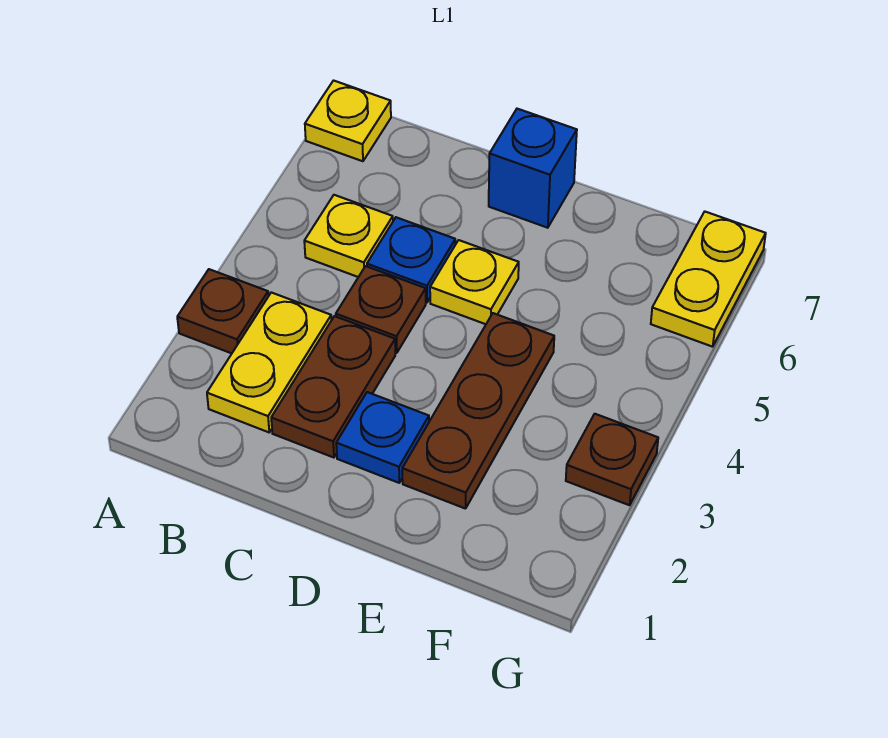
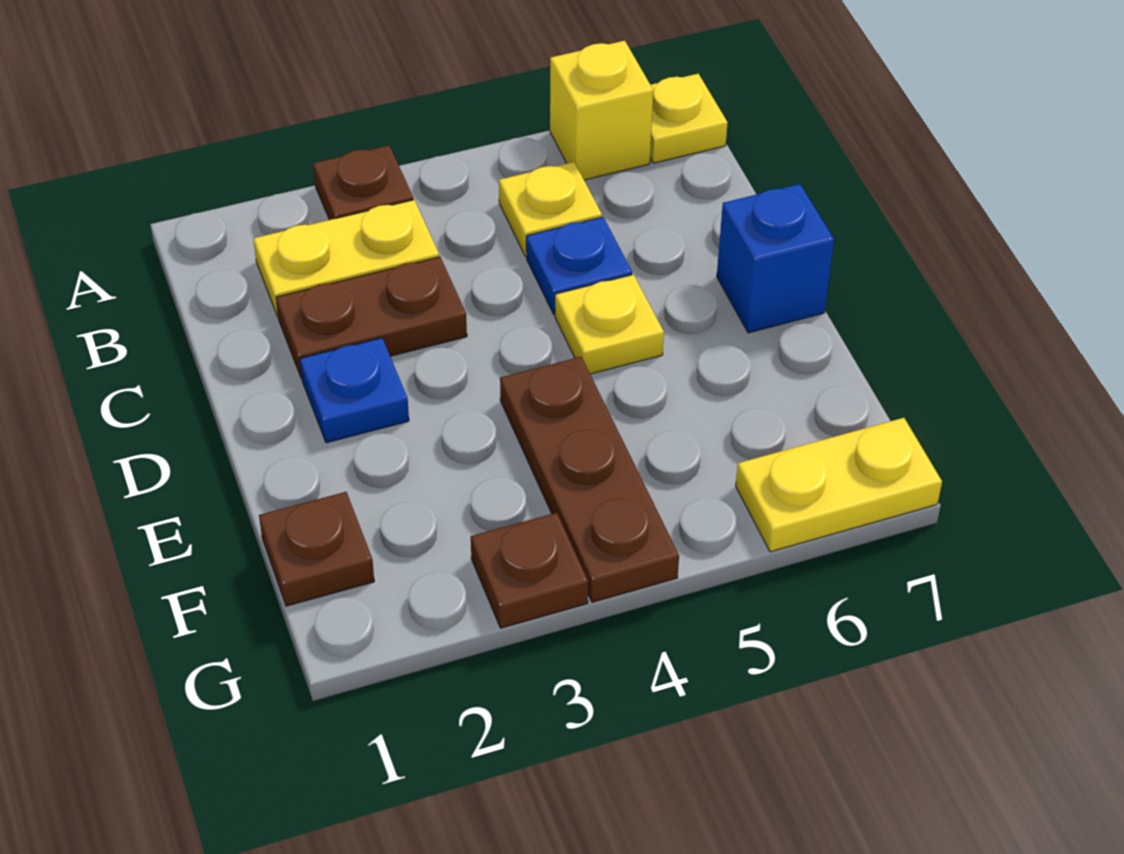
none -> yellow 1x1 brick [550,41,653,180]
brown 1x1 plate [336,266,426,353] -> brown 1x1 plate moved to [259,492,374,606]
brown 1x3 plate [402,313,554,509] -> brown 1x3 plate turned to [500,357,679,602]

